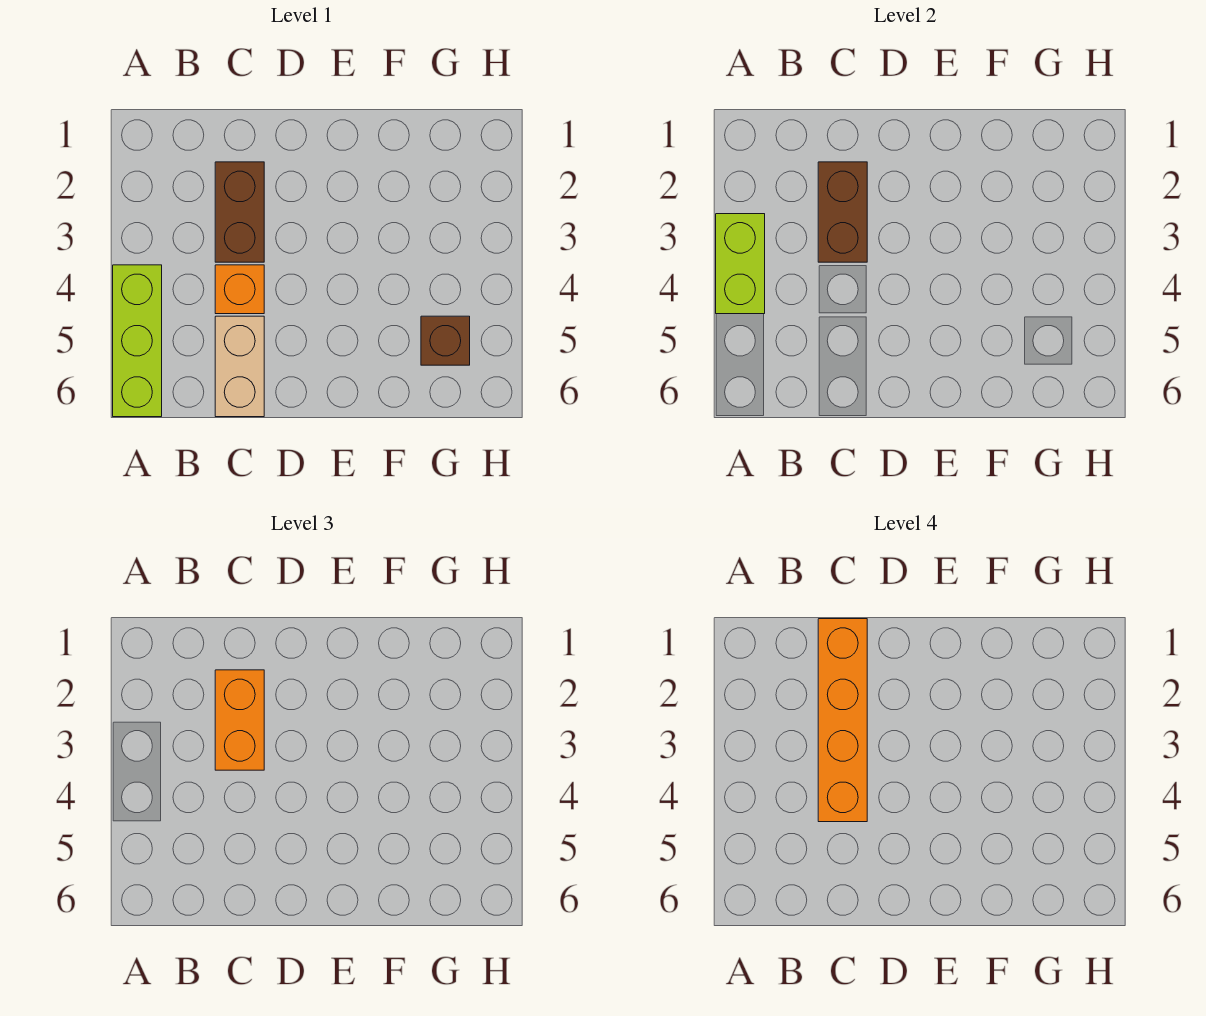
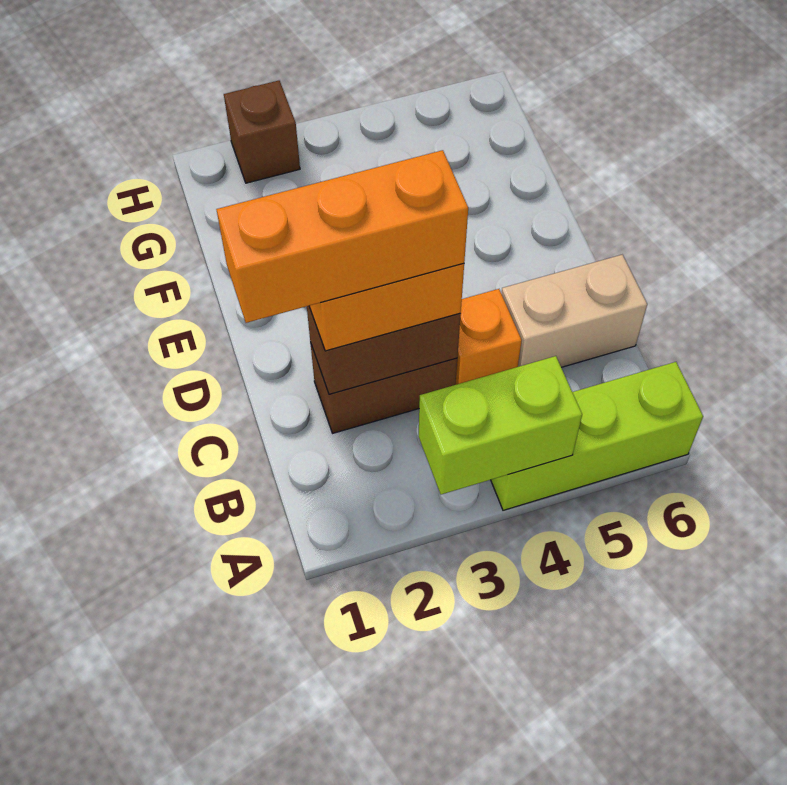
orange 1x4 brick [818,619,867,822] -> orange 1x3 brick [216,150,468,323]
brown 1x1 brick [421,316,470,365] -> brown 1x1 brick moved to [224,81,300,183]

